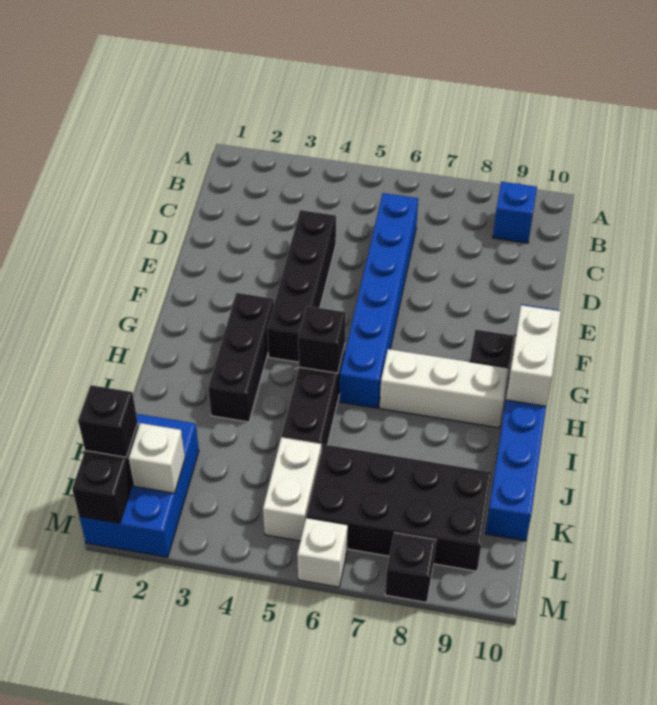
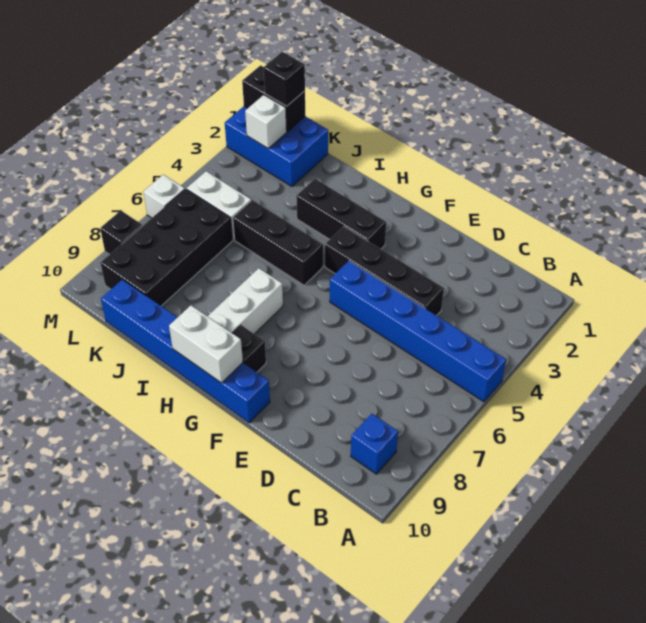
blue 1x6 brick [340,193,418,408] -> blue 1x6 brick moved to [330,261,506,402]
black 1x1 brick [298,306,346,373] -> none

